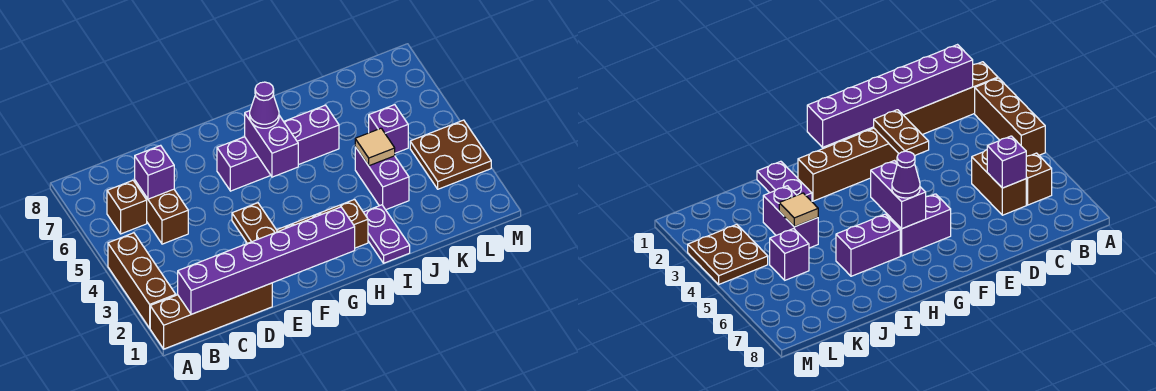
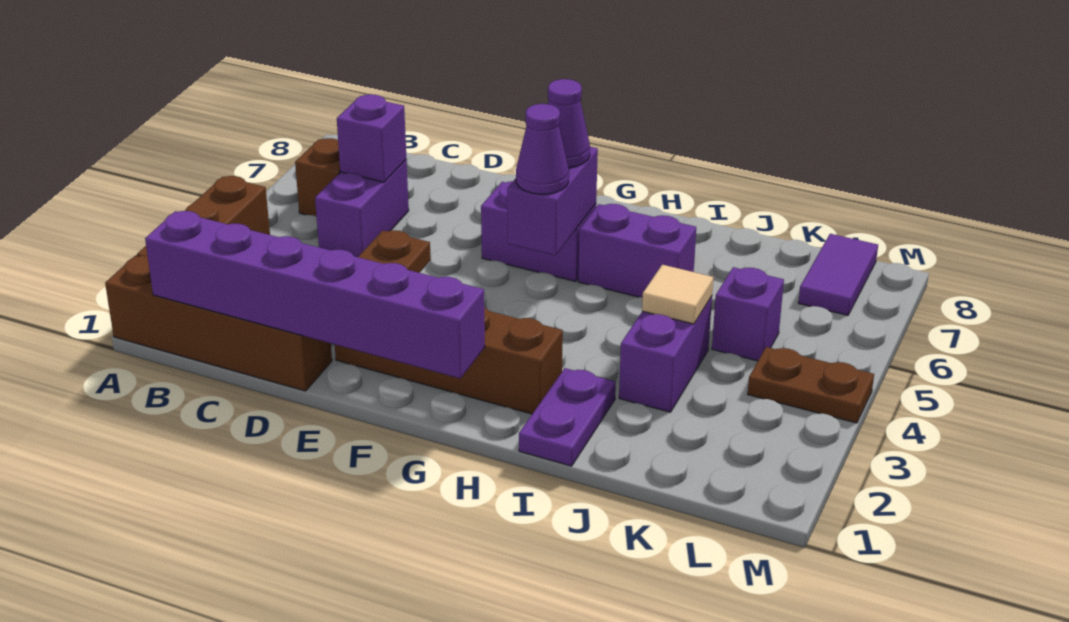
brown 1x2 brick [135,181,188,244] -> purple 1x2 brick [315,160,409,257]
none -> purple 1x1 cone [516,104,569,194]
brown 2x2 plate [410,120,491,189] -> brown 1x2 plate [748,347,874,423]
none -> purple 1x2 tile [798,234,878,315]

